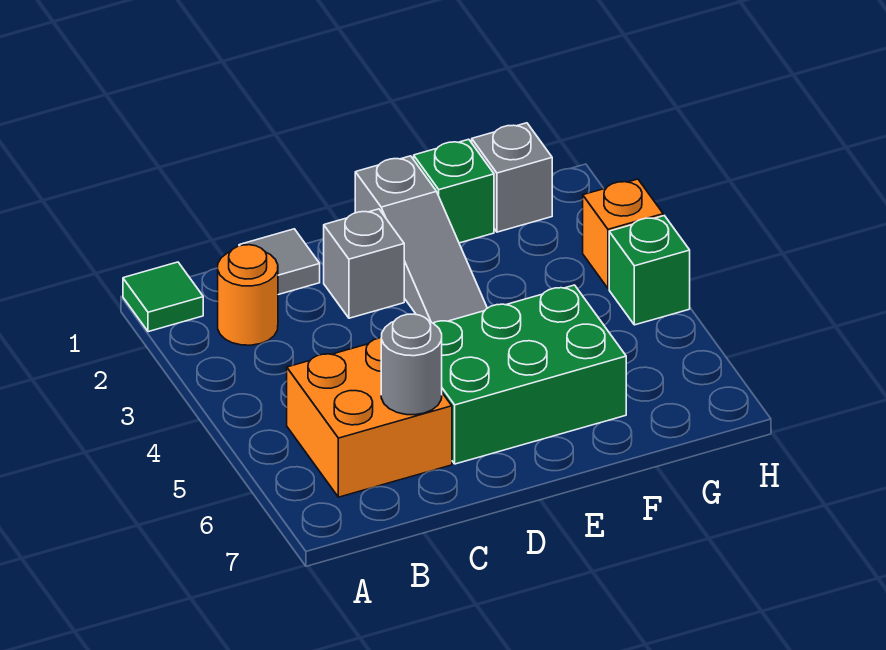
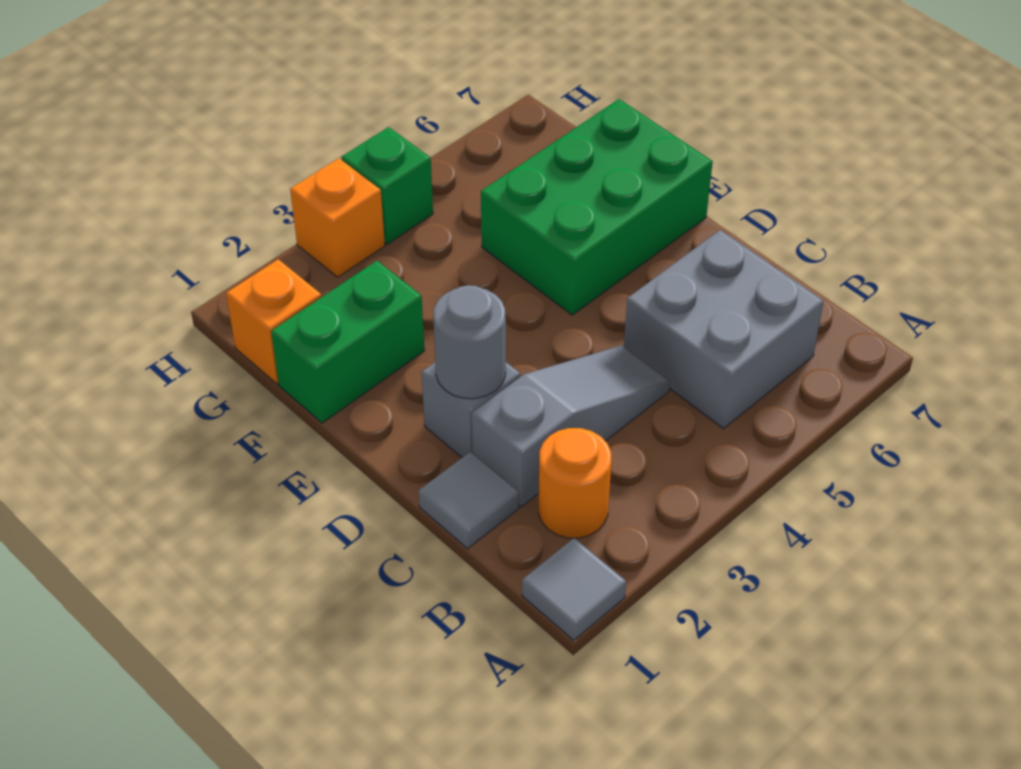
green 1x1 tile [123,262,203,332] -> grey 1x1 tile [522,538,626,640]
orange 2x2 brick [287,338,452,497] -> grey 2x2 brick [624,230,824,429]
grey 1x1 round brick [381,314,442,415] -> grey 1x1 round brick moved to [433,285,506,399]
green 2x3 brick [433,285,626,464] -> green 2x3 brick turned to [481,99,713,315]
grey 1x3 slope [355,156,487,323] -> grey 1x3 slope moved to [472,345,670,507]
green 1x1 brick [414,139,494,243] -> green 1x2 brick [271,261,424,423]
grey 1x1 brick [472,123,552,232] -> orange 1x1 brick [226,259,322,384]

